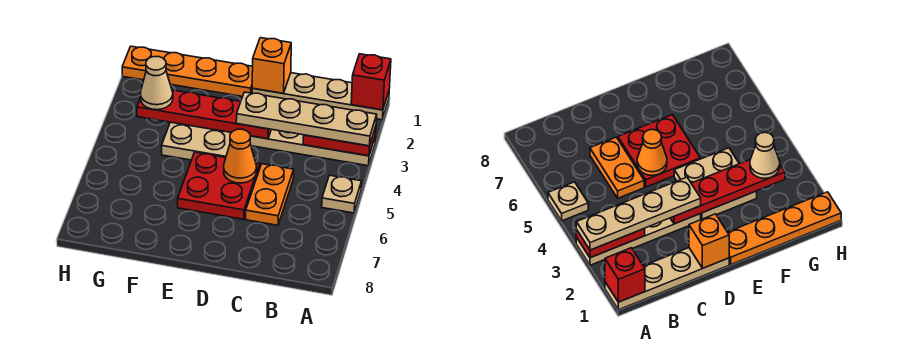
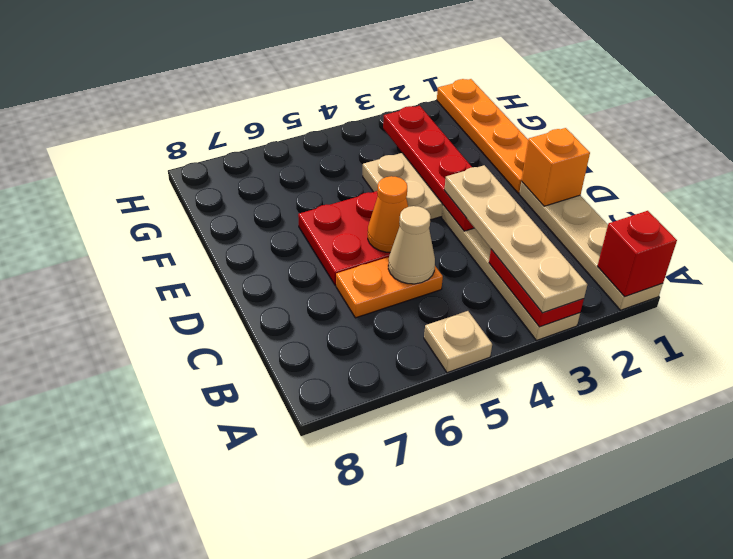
tan 1x1 cone [140,56,173,110] -> tan 1x1 cone moved to [388,206,435,284]

